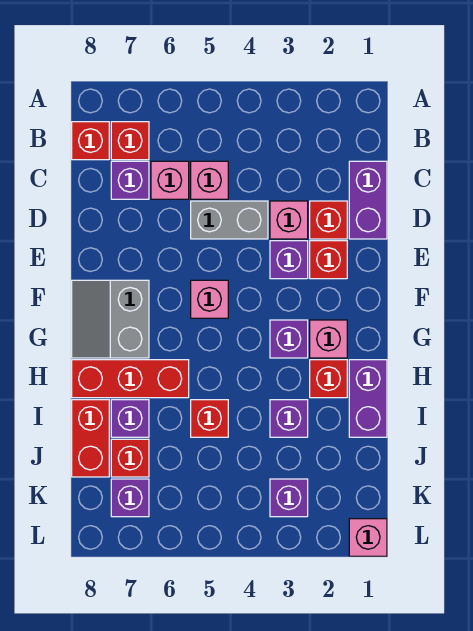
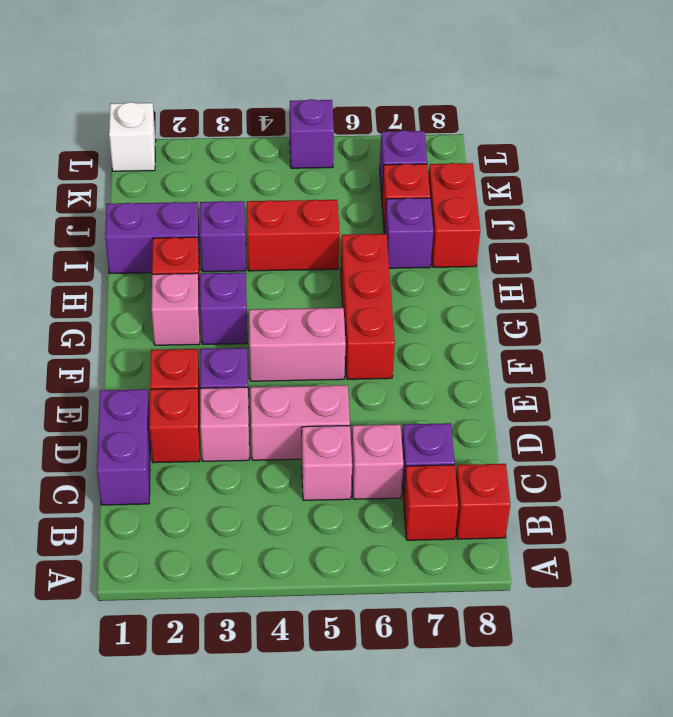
grey 1x2 brick [191,201,268,239] -> pink 1x2 brick [250,385,350,460]
pink 1x1 brick [191,280,228,318] -> pink 1x2 brick [249,308,346,381]
grey 2x2 slope [72,280,149,358] -> none
purple 1x2 brick [349,360,387,437] -> purple 1x2 brick turned to [105,202,200,274]
red 1x3 brick [72,360,189,398] -> red 1x3 brick turned to [341,234,395,379]
red 1x1 brick [191,400,228,437] -> red 1x2 brick [247,200,339,271]
purple 1x1 brick [270,479,308,517] -> purple 1x1 brick moved to [290,99,334,168]
pink 1x1 brick [349,519,387,556] -> white 1x1 brick [109,102,156,171]

